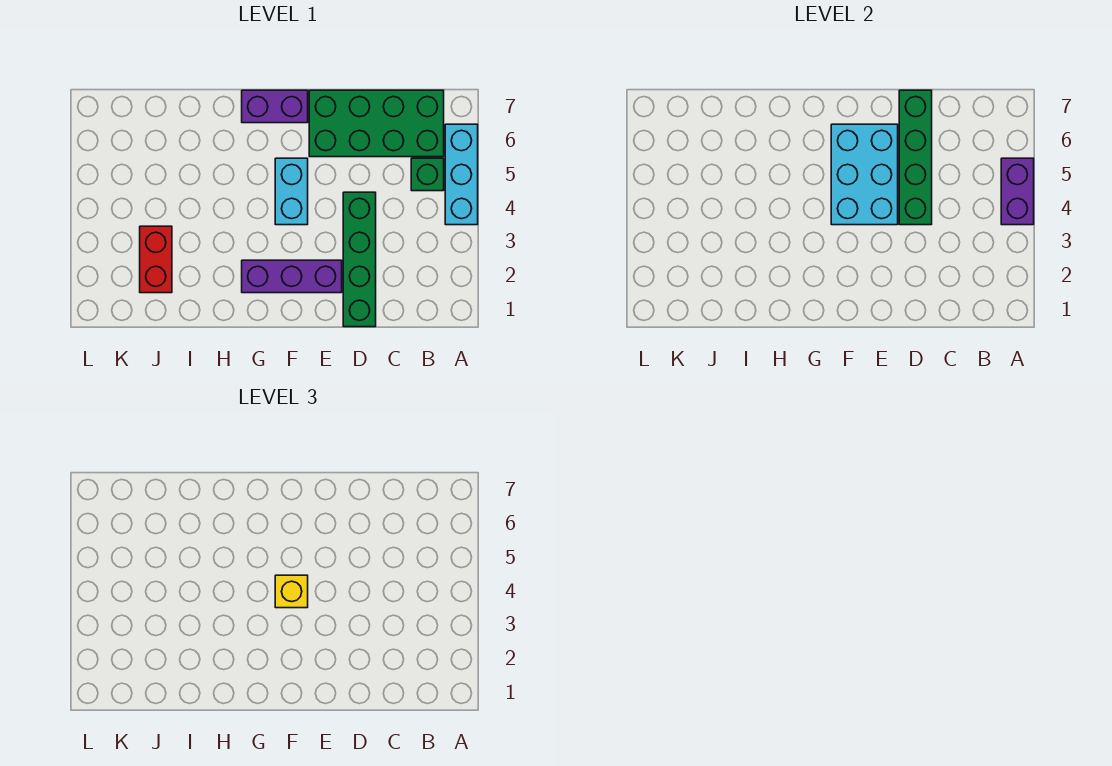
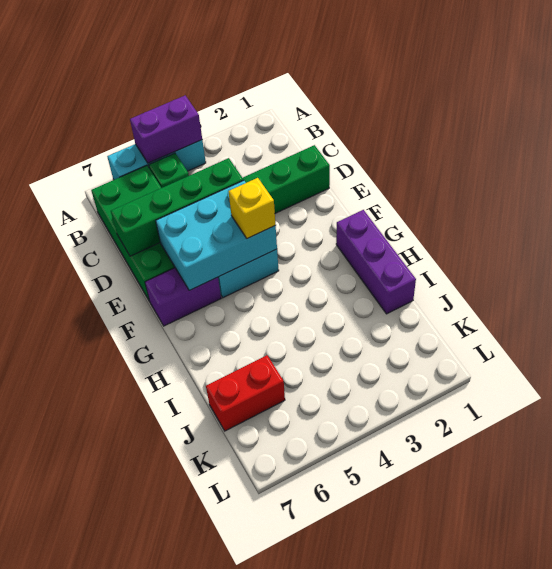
purple 1x3 brick [242,260,342,293] -> purple 1x3 brick moved to [336,210,416,314]
purple 1x2 brick [242,90,308,123] -> purple 1x2 brick turned to [145,268,221,326]
red 1x2 brick [140,226,172,293] -> red 1x2 brick moved to [206,355,285,431]

